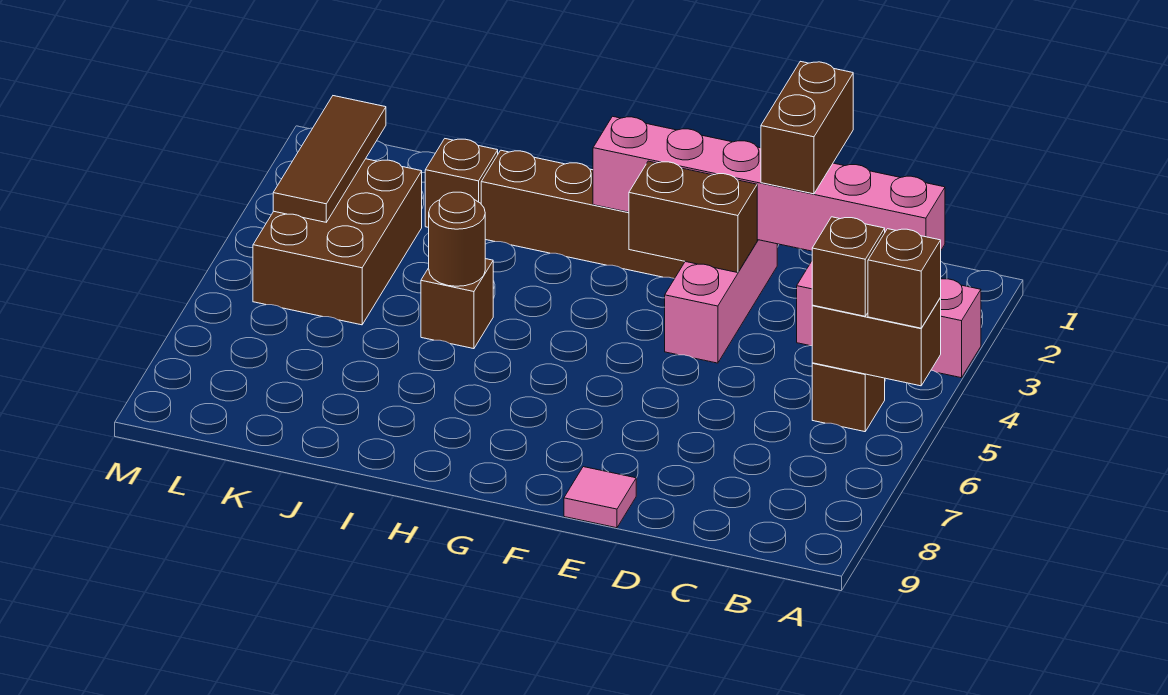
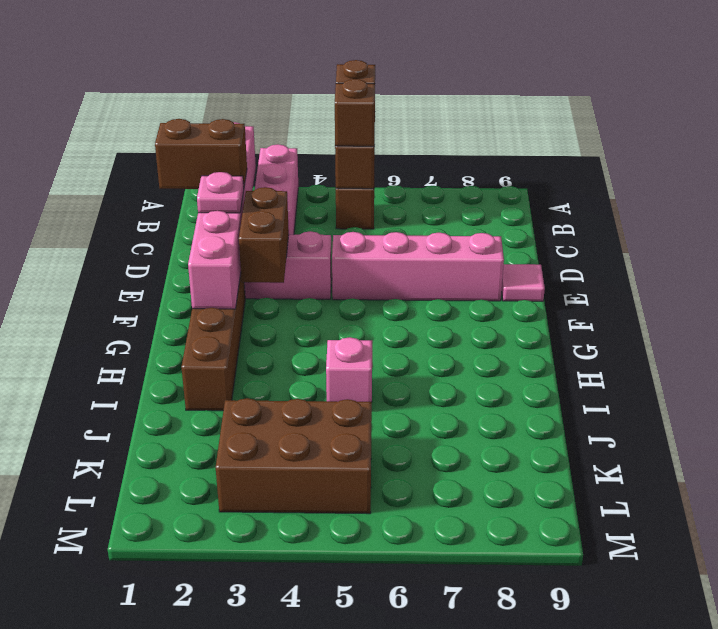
none -> pink 1x1 plate [197,172,244,213]
none -> pink 1x4 brick [332,232,504,301]
brown 1x1 brick [421,259,493,349] -> pink 1x1 brick [326,337,372,402]
brown 1x1 round brick [429,192,485,286] -> none
brown 1x1 brick [425,139,498,227] -> none
brown 1x3 tile [273,96,386,222] -> none

